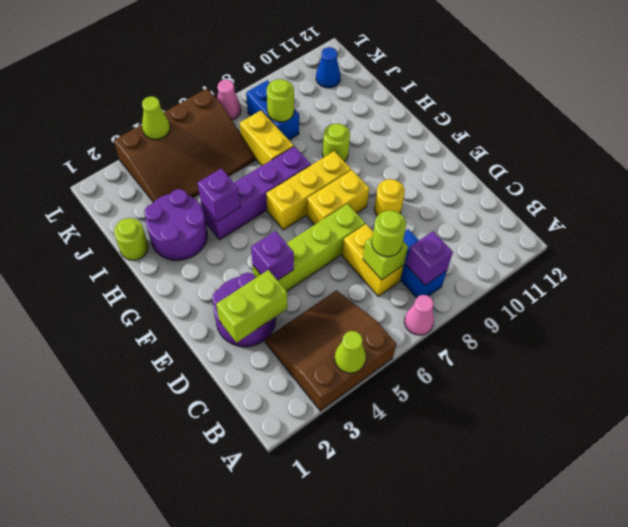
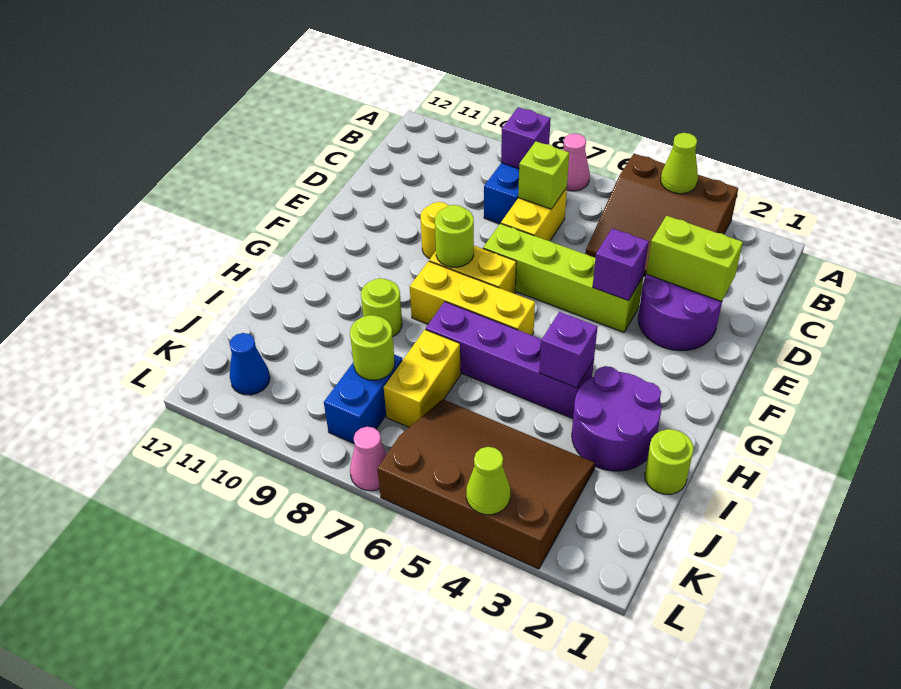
lime 1x1 round brick [372,210,406,257] -> lime 1x1 round brick moved to [435,205,474,267]

